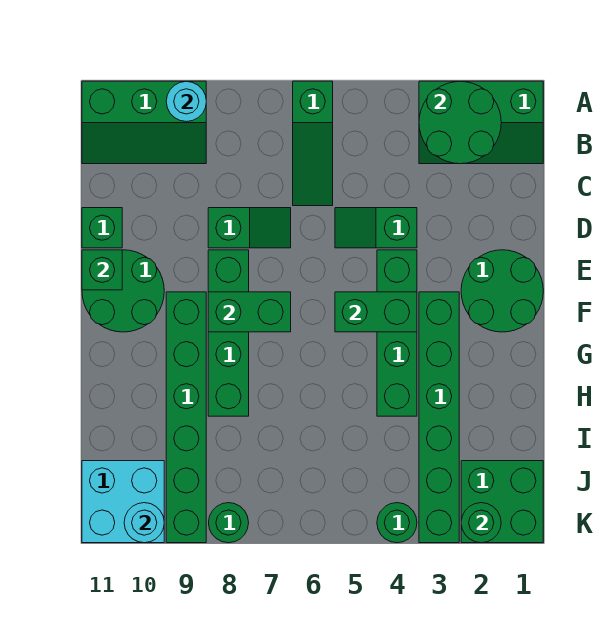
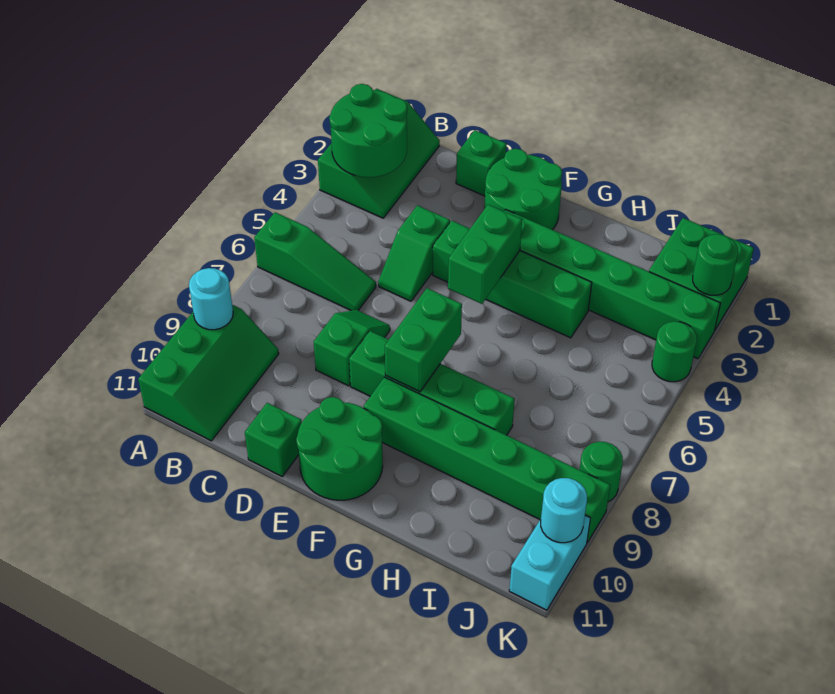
green 1x1 brick [82,250,122,290] -> green 1x1 brick moved to [456,130,507,196]
cyan 2x2 brick [82,461,164,543] -> cyan 1x2 brick [509,515,590,610]

